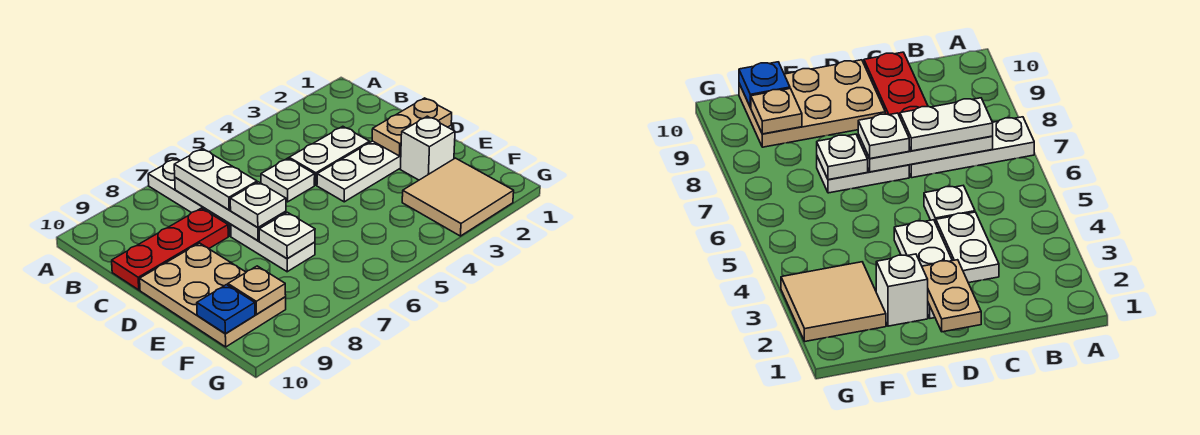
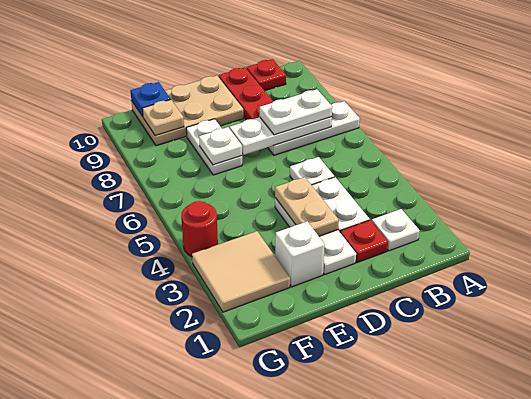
none -> red 1x1 plate [247,59,286,91]
none -> red 1x1 plate [340,220,388,263]
tan 1x2 plate [372,98,452,156] -> tan 1x2 plate moved to [275,177,339,236]
white 1x2 plate [231,225,315,272] -> white 1x2 plate turned to [186,119,242,175]
white 1x1 plate [230,182,286,228] -> white 1x1 plate moved to [372,209,420,251]
none -> red 1x1 round brick [181,201,218,257]

